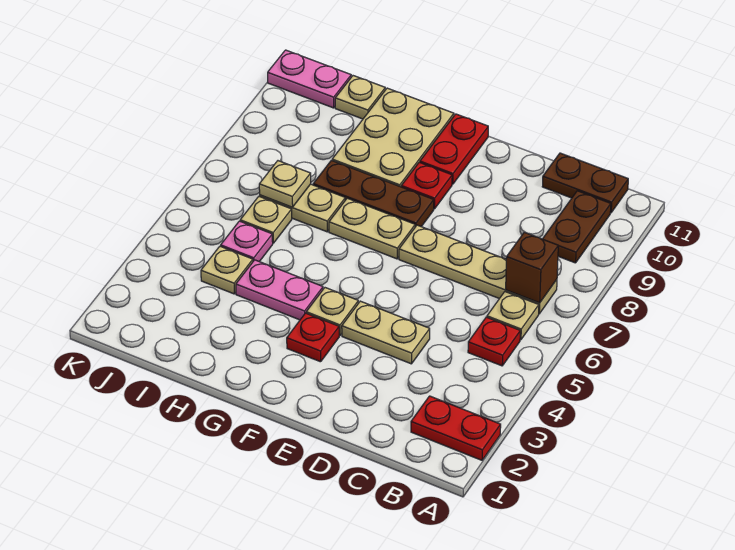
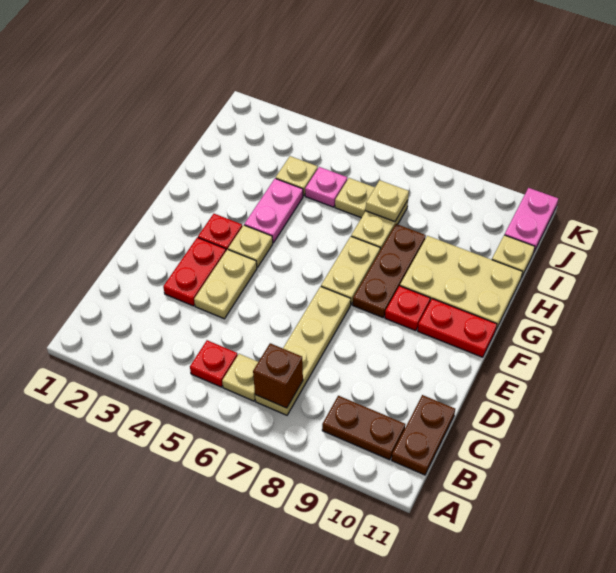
red 1x2 plate [411,396,501,460] -> red 1x2 plate moved to [163,238,226,306]

